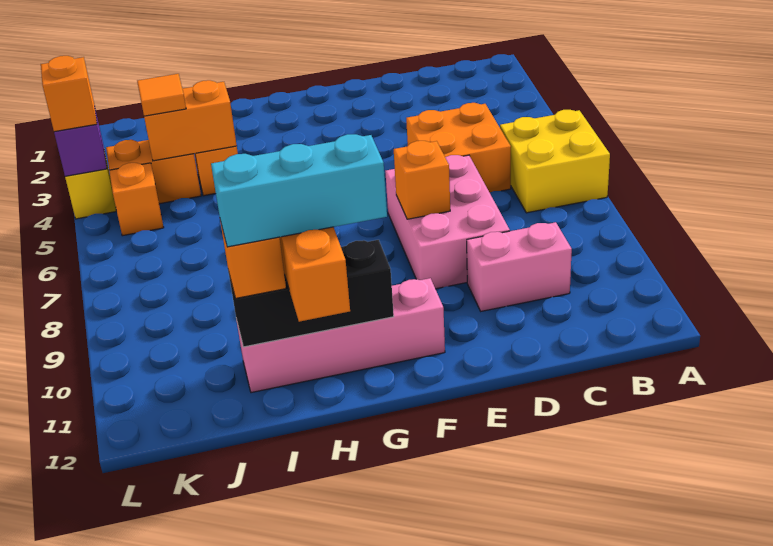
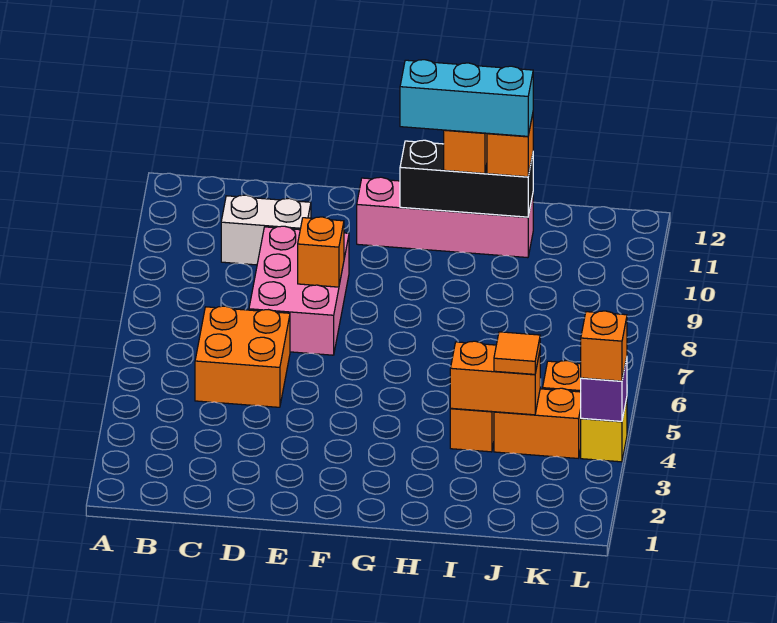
yellow 2x2 brick [500,110,610,213] -> none
pink 1x2 brick [467,222,572,311] -> white 1x2 brick [221,195,311,265]

